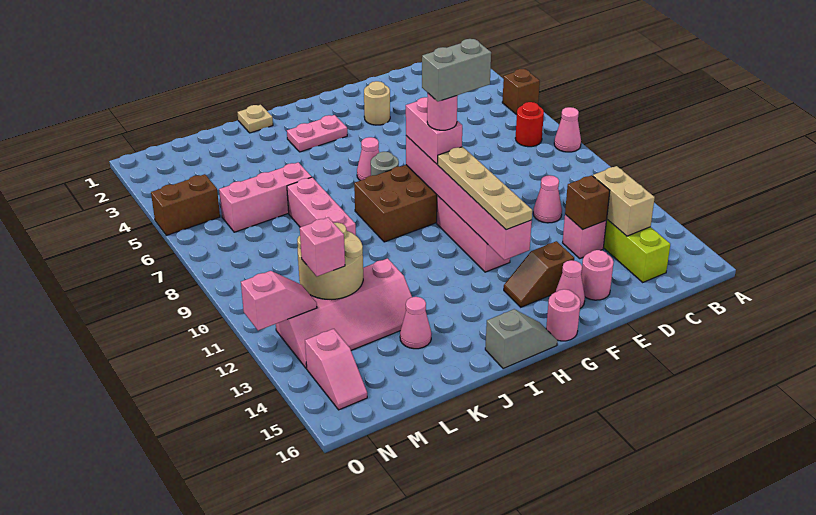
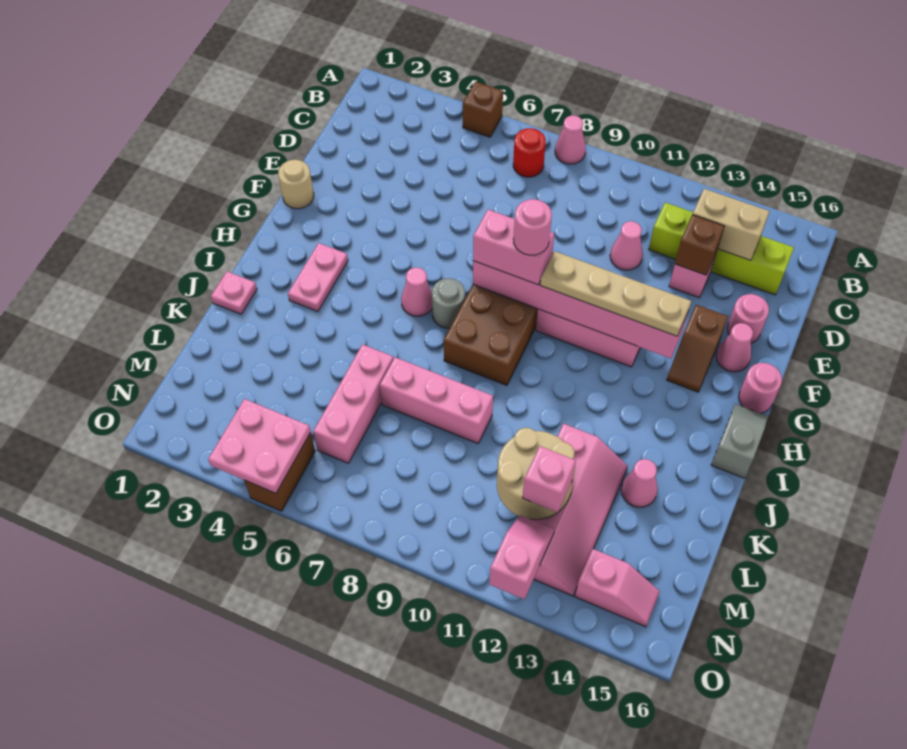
tan 1x1 round brick [364,81,390,125] -> tan 1x1 round brick moved to [278,160,314,209]
grey 1x2 brick [422,39,491,101] -> none
tan 1x1 plate [237,105,273,133] -> pink 1x1 plate [211,272,257,314]
none -> pink 2x2 plate [208,399,311,493]

